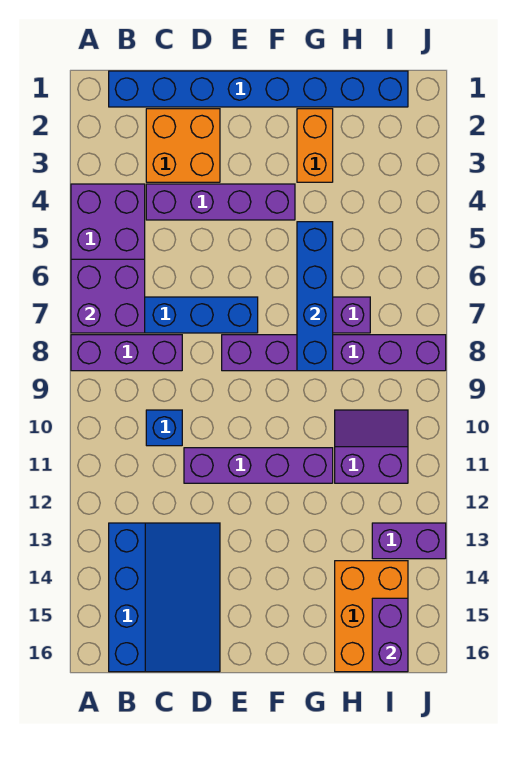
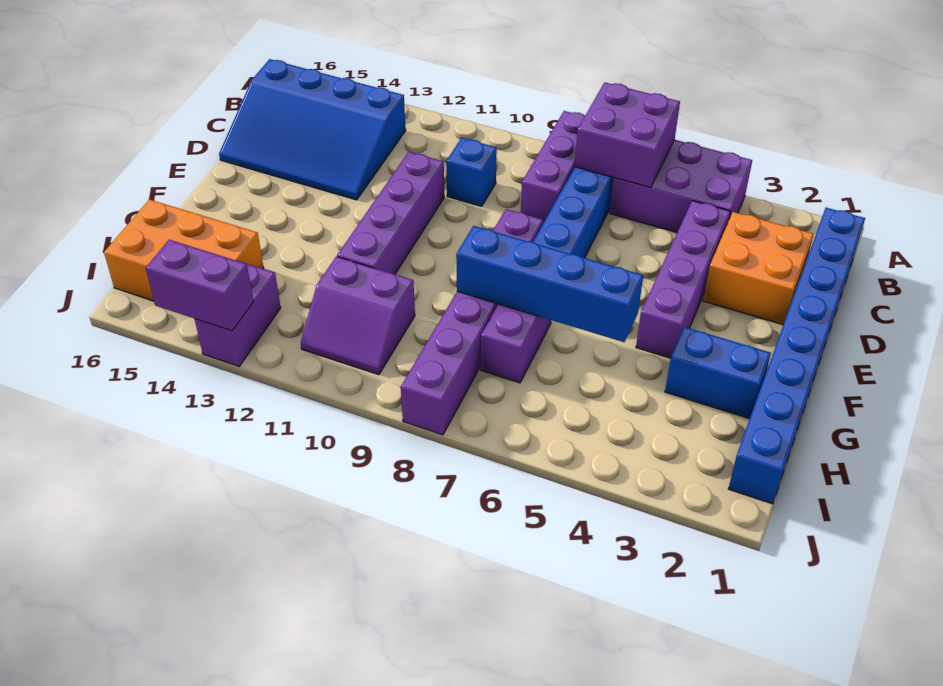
orange 1x2 brick [297,109,333,182] -> blue 1x2 brick [665,327,771,419]
purple 2x2 slope [335,410,408,483] -> purple 2x2 slope turned to [301,257,415,375]
purple 1x2 brick [372,598,408,672] -> purple 1x2 brick moved to [146,240,254,331]

